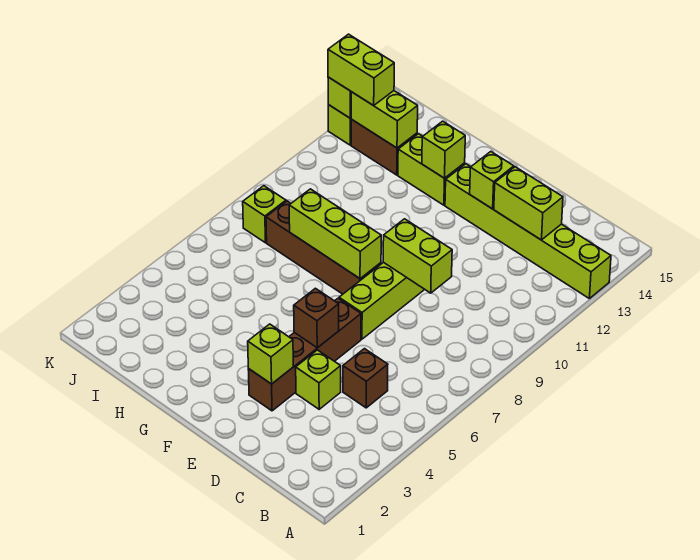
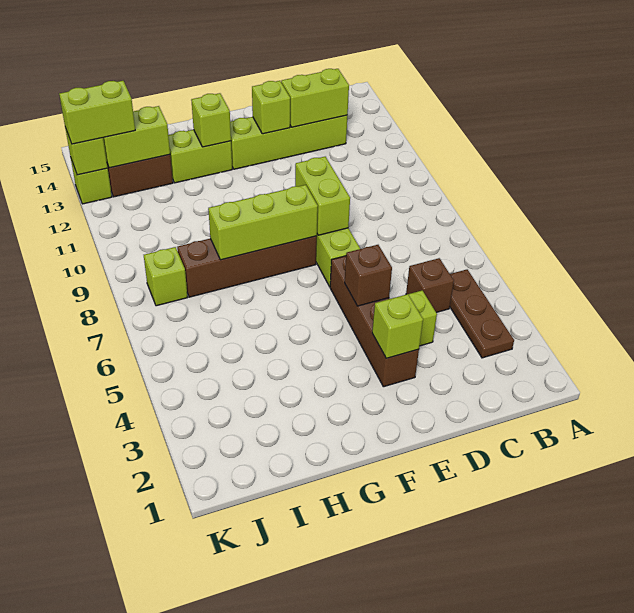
lime 1x6 brick [445,164,611,298] -> lime 1x4 brick [230,115,348,169]
none -> brown 1x3 plate [450,270,514,358]
lime 1x2 brick [383,219,452,293] -> lime 1x2 brick turned to [295,157,350,235]

